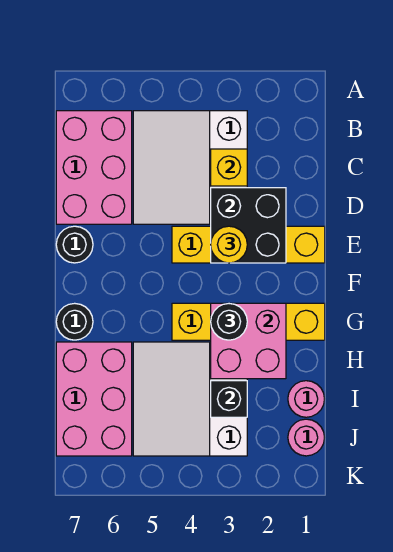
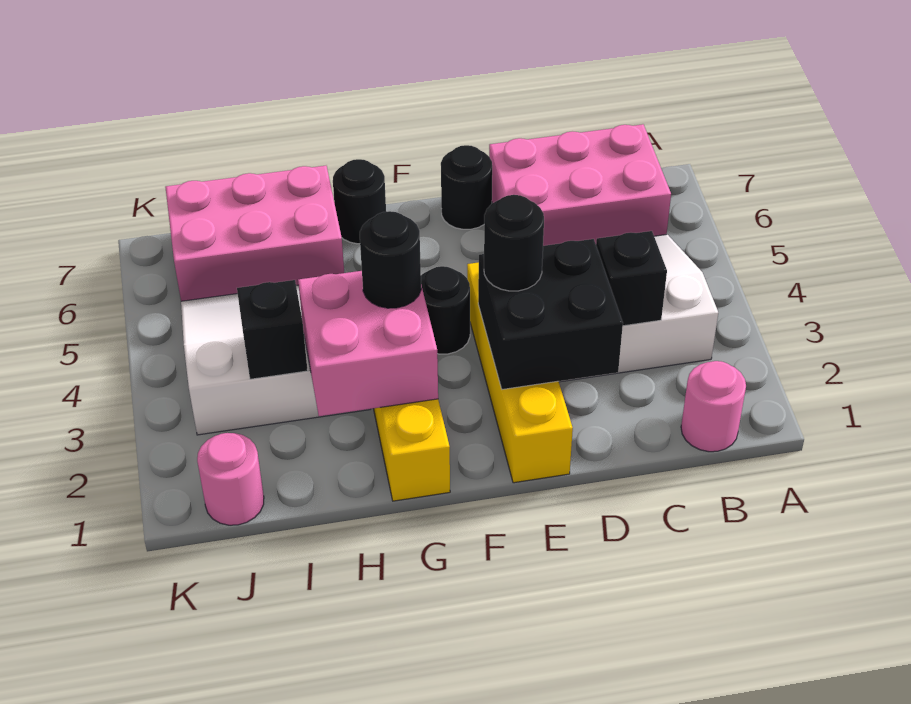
yellow 1x1 brick [211,149,247,186] -> black 1x1 brick [596,231,667,326]
yellow 1x1 round brick [211,226,247,263] -> black 1x1 round brick [484,195,544,291]
none -> black 1x1 round brick [421,266,470,354]
pink 1x1 round brick [288,381,324,417] -> pink 1x1 round brick moved to [681,361,746,452]

